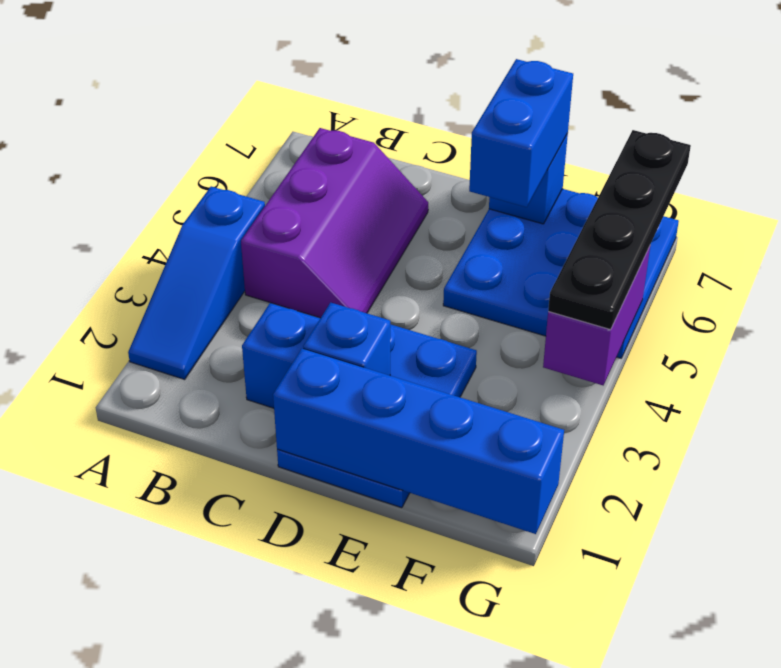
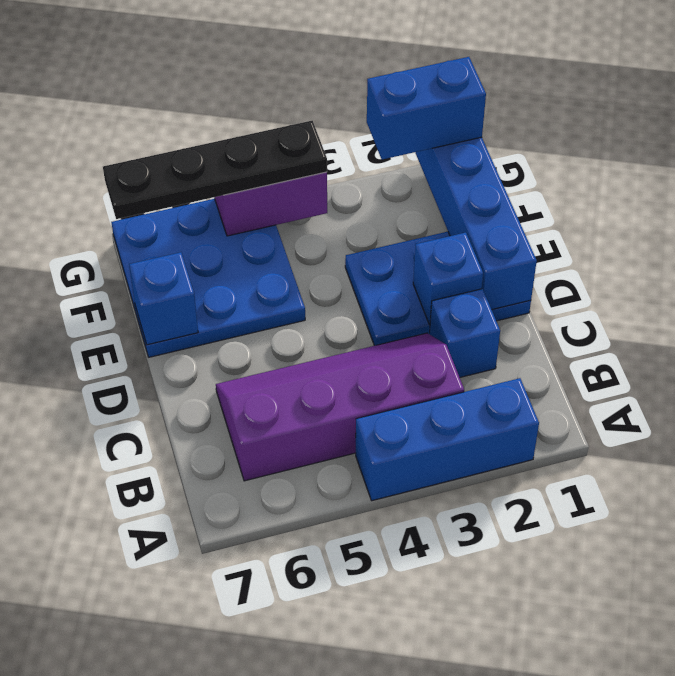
blue 1x3 slope [128,186,265,379] -> blue 1x3 brick [356,378,539,501]
purple 2x3 slope [241,128,428,318] -> purple 2x4 slope [216,333,464,481]
blue 1x2 brick [469,59,573,207] -> blue 1x2 brick moved to [367,57,486,160]

